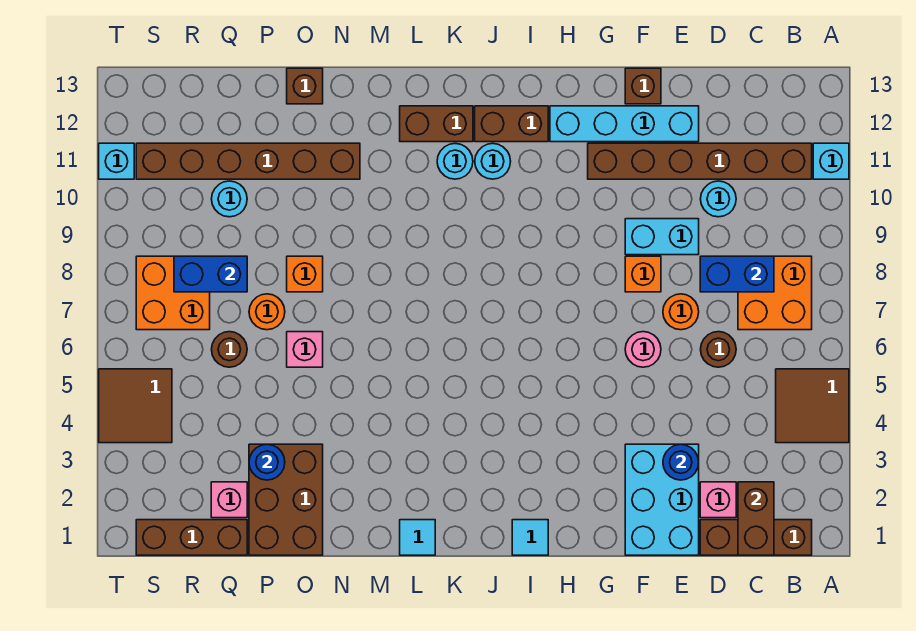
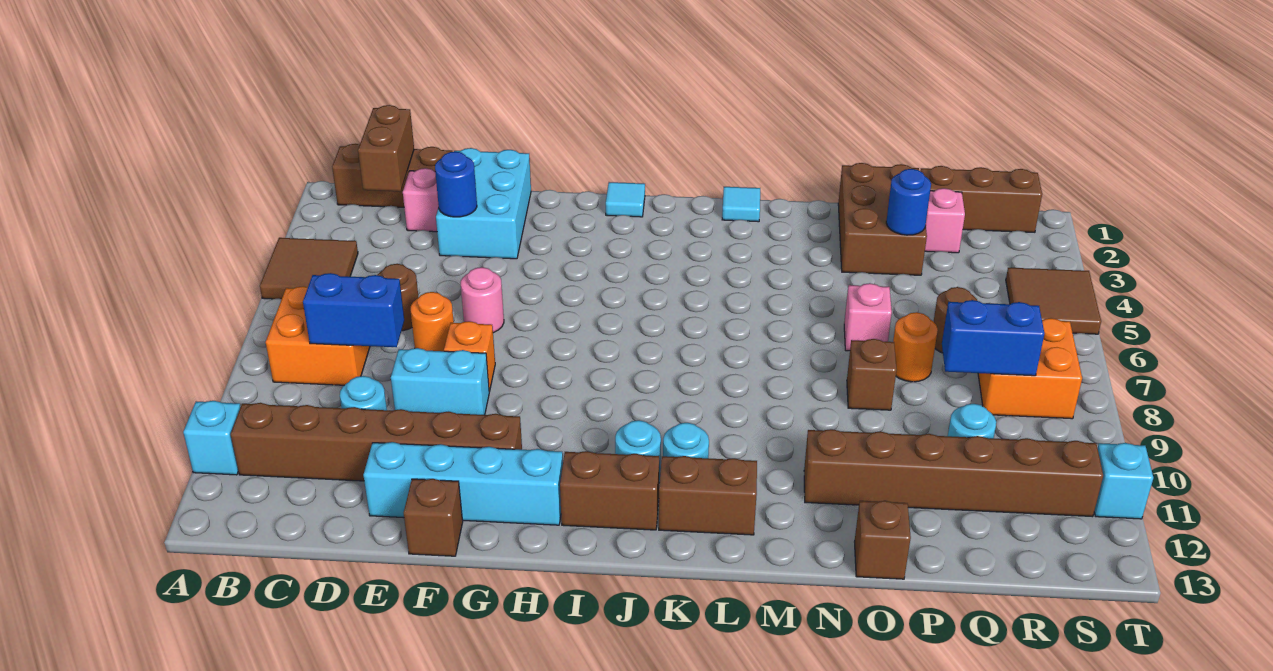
orange 1x1 brick [287,256,323,292] -> brown 1x1 brick [847,339,897,410]

